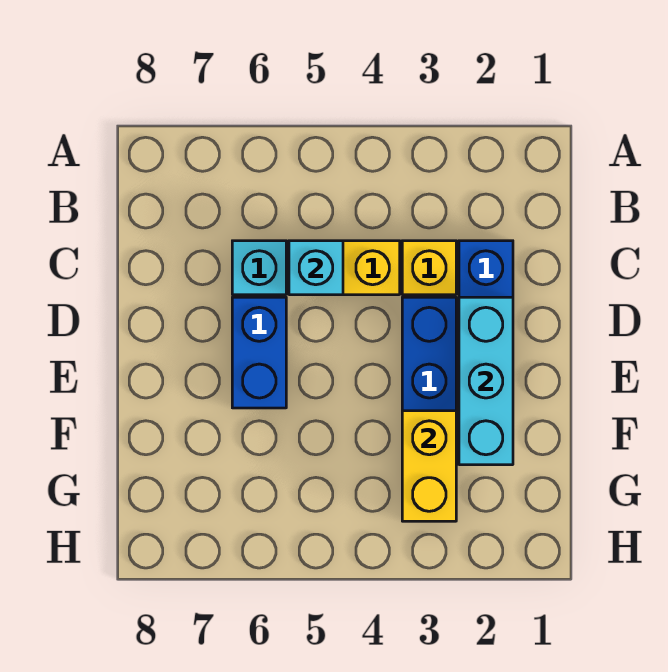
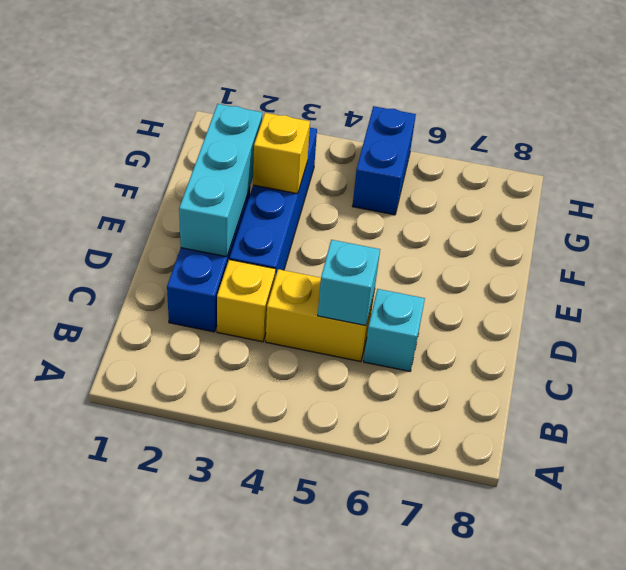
blue 1x2 brick [232,297,286,408] -> blue 1x2 brick moved to [352,106,416,215]
yellow 1x2 brick [402,411,456,521] -> yellow 1x1 brick [253,113,310,194]

